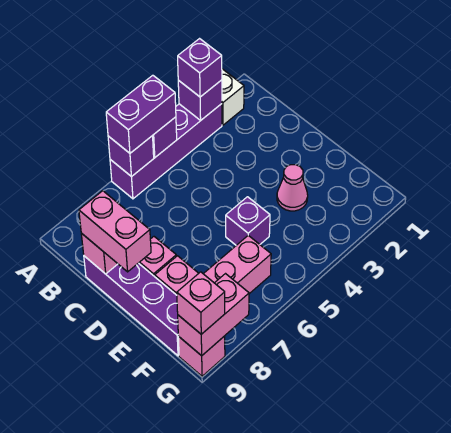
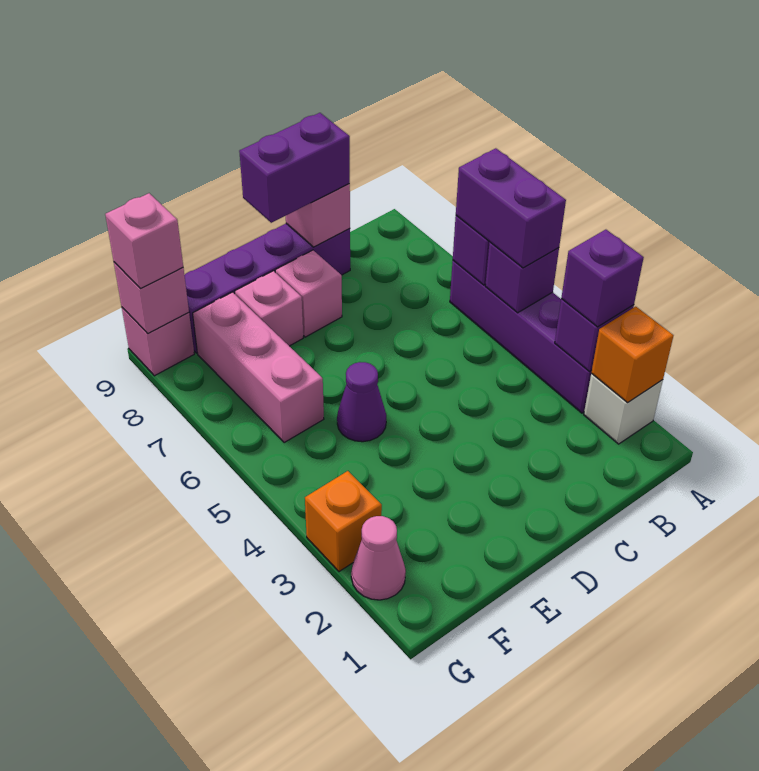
none -> orange 1x1 brick [591,307,673,403]
pink 1x2 brick [79,191,151,272] -> purple 1x2 brick [239,113,350,223]
pink 1x1 cone [277,165,308,211] -> pink 1x1 cone moved to [351,516,406,600]
purple 1x1 brick [226,197,270,245] -> purple 1x1 cone [337,362,386,442]
none -> orange 1x1 brick [305,471,382,572]
pink 1x2 brick [178,274,249,356] -> pink 1x1 brick [114,262,189,334]

